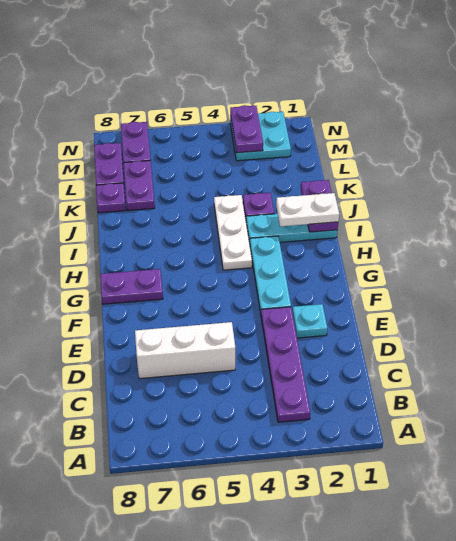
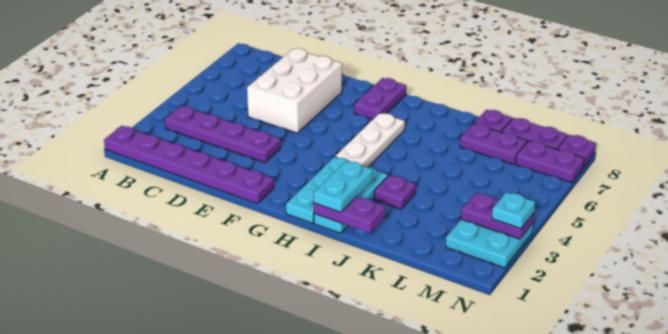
none -> purple 1x6 plate [104,126,274,204]
white 1x3 brick [135,322,235,379] -> white 2x3 brick [247,48,342,133]
cyan 1x1 plate [292,304,327,338] -> cyan 1x1 plate moved to [492,192,535,229]
cyan 1x3 plate [250,236,291,313] -> cyan 1x3 plate turned to [286,157,348,223]
white 1x3 plate [214,195,252,270] -> white 1x3 plate turned to [335,113,405,167]
white 1x2 plate [276,193,339,227] -> cyan 1x2 plate [314,161,373,212]
none -> purple 1x1 plate [557,135,596,167]

